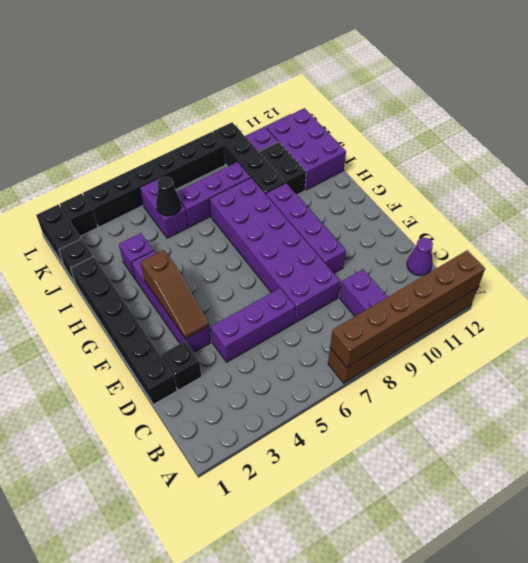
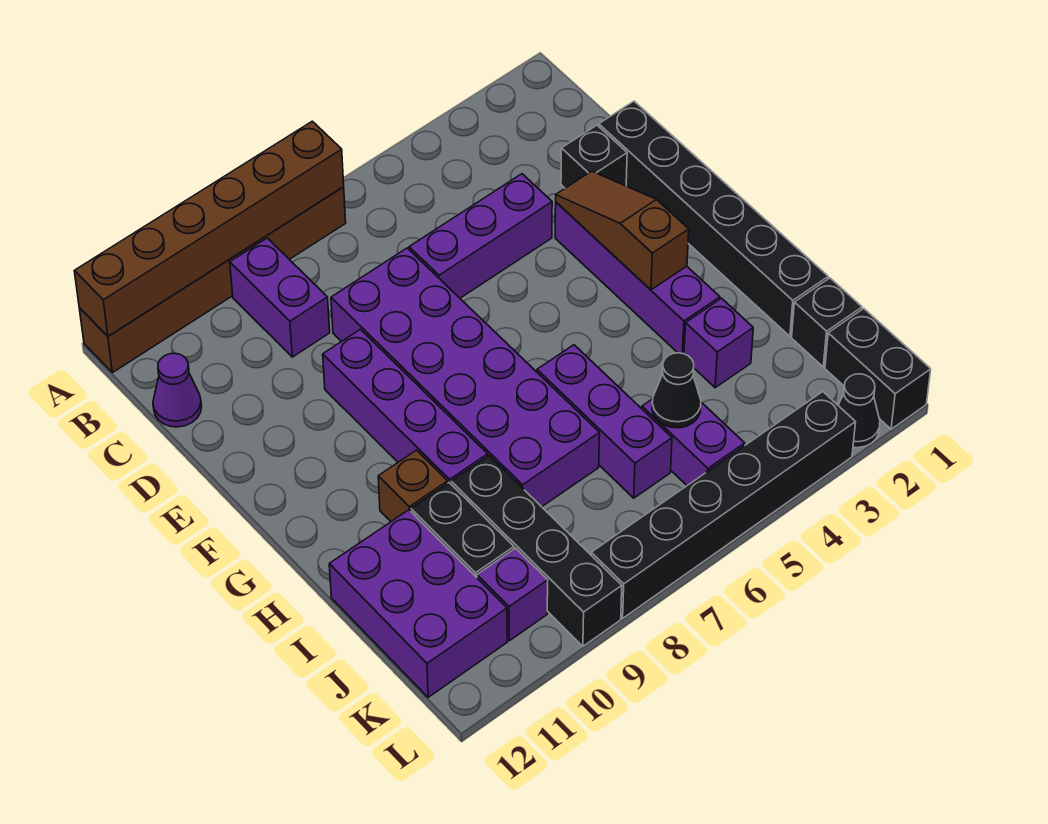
none -> brown 1x1 brick [378,450,448,521]
purple 1x3 brick [177,162,251,227] -> purple 1x3 brick turned to [537,345,672,498]
black 1x1 brick [60,194,98,236] -> black 1x1 cone [838,374,880,448]

